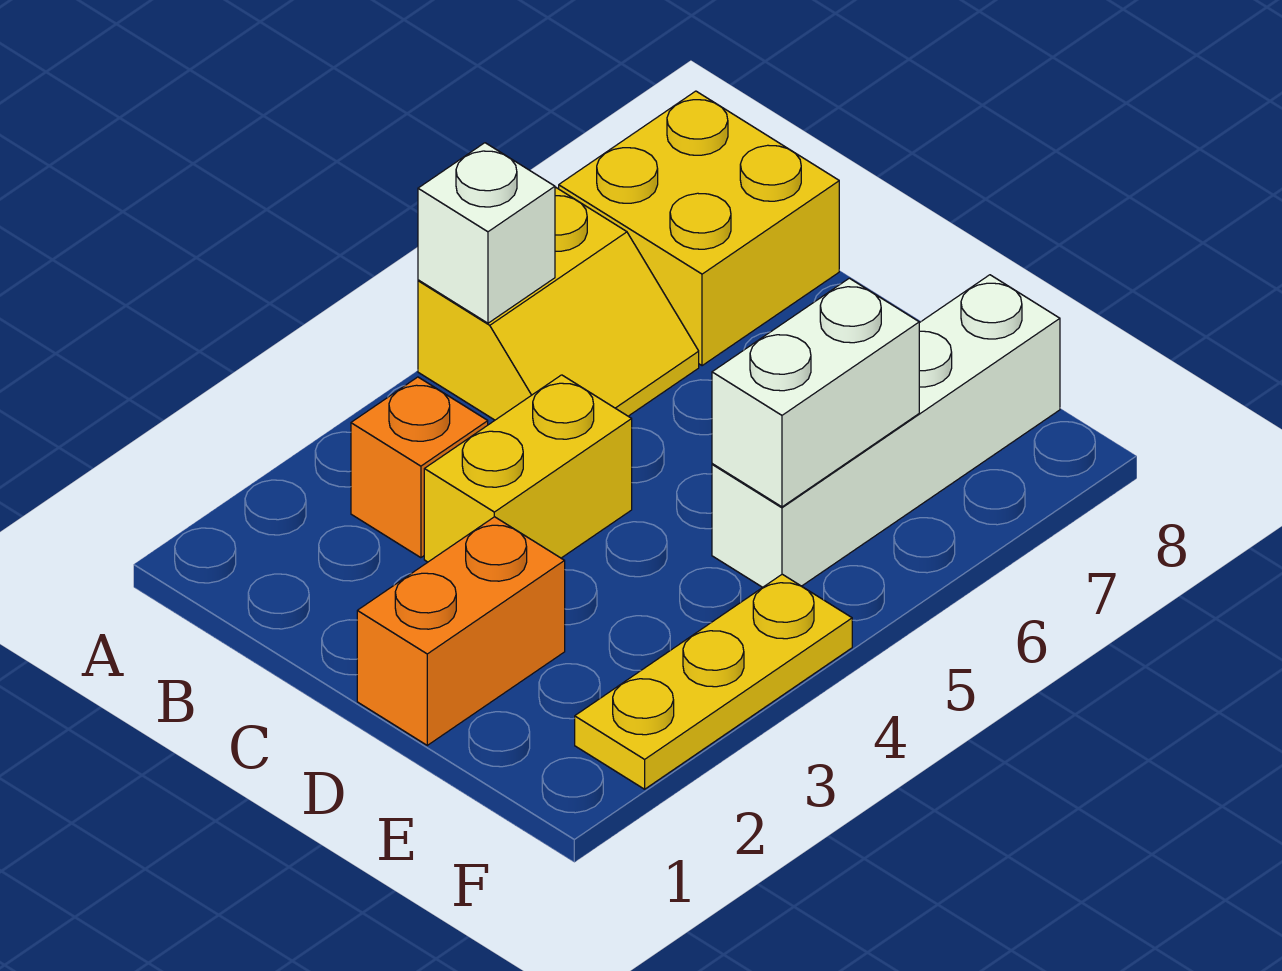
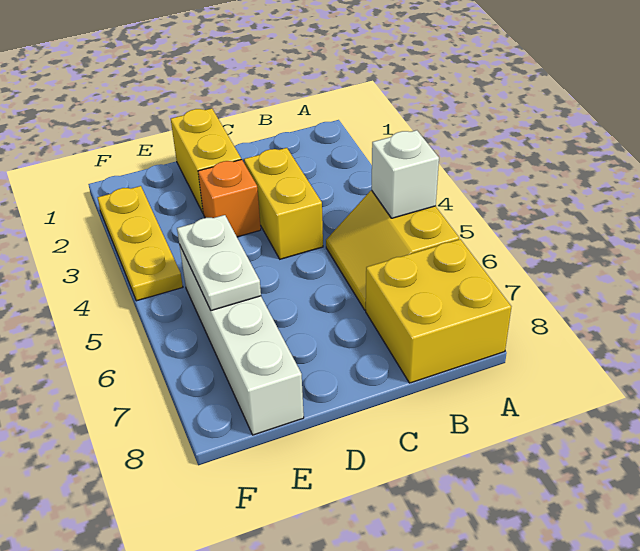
orange 1x1 brick [351,377,488,558] -> orange 1x1 brick moved to [198,159,261,237]
orange 1x2 brick [357,517,565,745] -> yellow 1x2 brick [171,108,241,212]
white 1x2 brick [712,278,919,507] -> white 1x2 plate [177,215,261,311]

